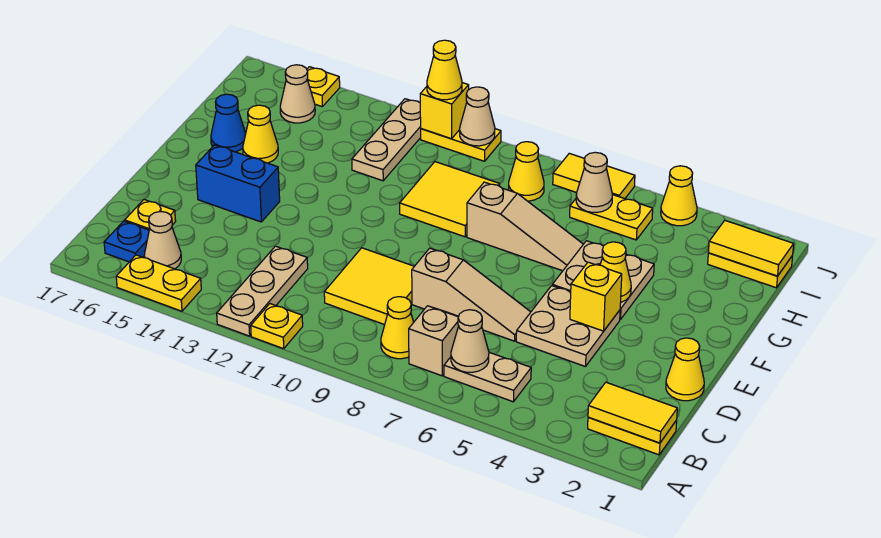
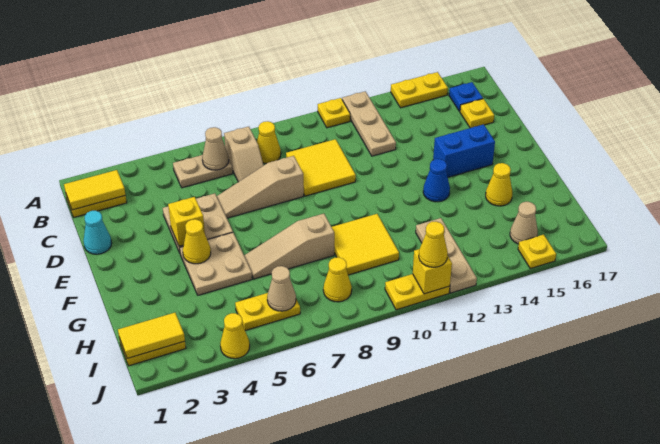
tan 1x1 cone [144,212,181,269] -> none
yellow 1x1 cone [666,338,704,401] -> cyan 1x1 cone [84,211,112,254]
blue 1x1 cone [211,94,246,152] -> blue 1x1 cone moved to [423,159,450,202]
yellow 1x2 tile [553,153,635,199] -> none
tan 1x1 cone [460,87,495,146] -> none

